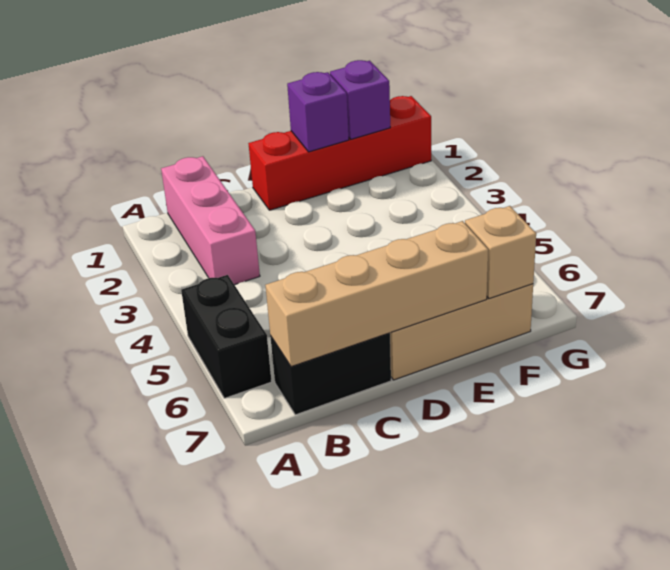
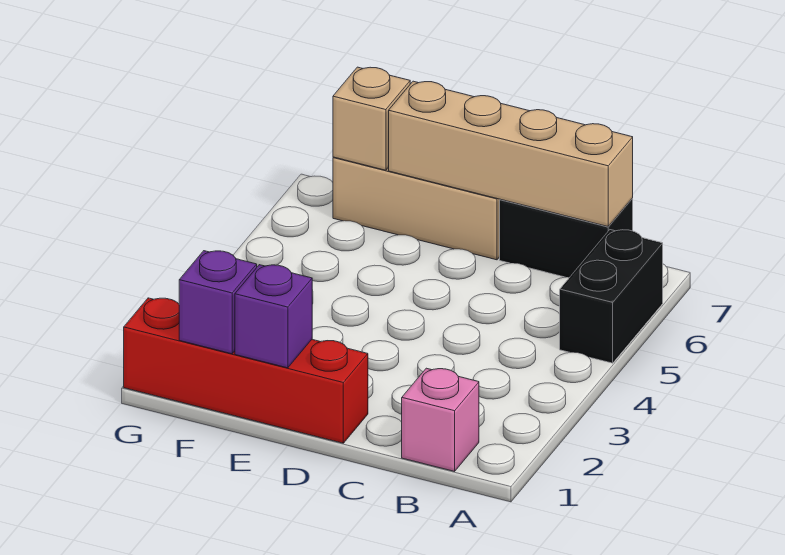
pink 1x3 brick [161,156,260,285] -> pink 1x1 brick [402,368,479,471]

